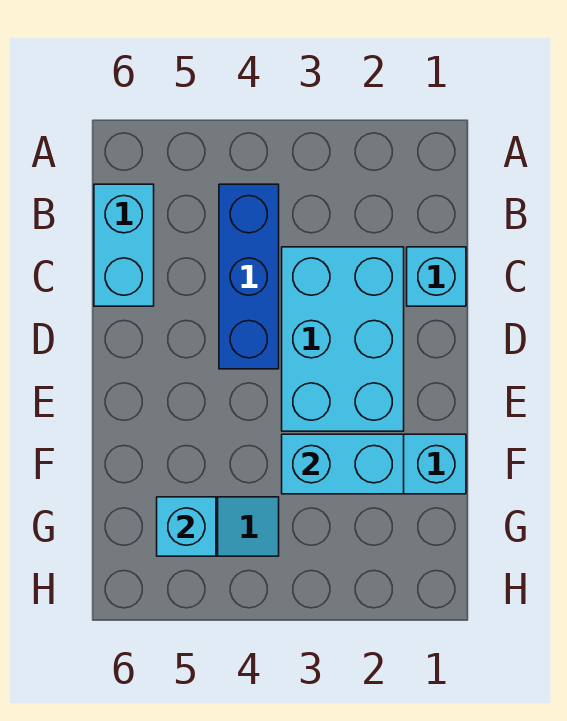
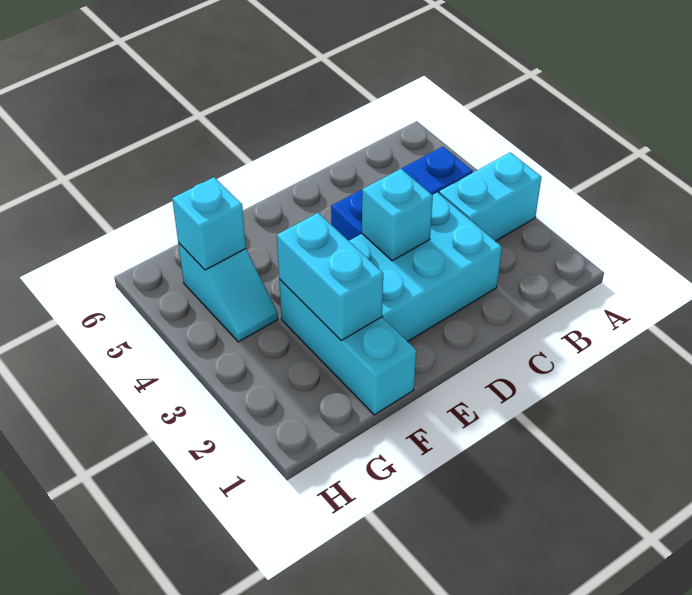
cyan 1x2 brick [94,184,154,306] -> cyan 1x2 brick moved to [439,152,541,241]
cyan 1x1 brick [407,247,466,306] -> cyan 1x1 brick moved to [362,169,433,261]

